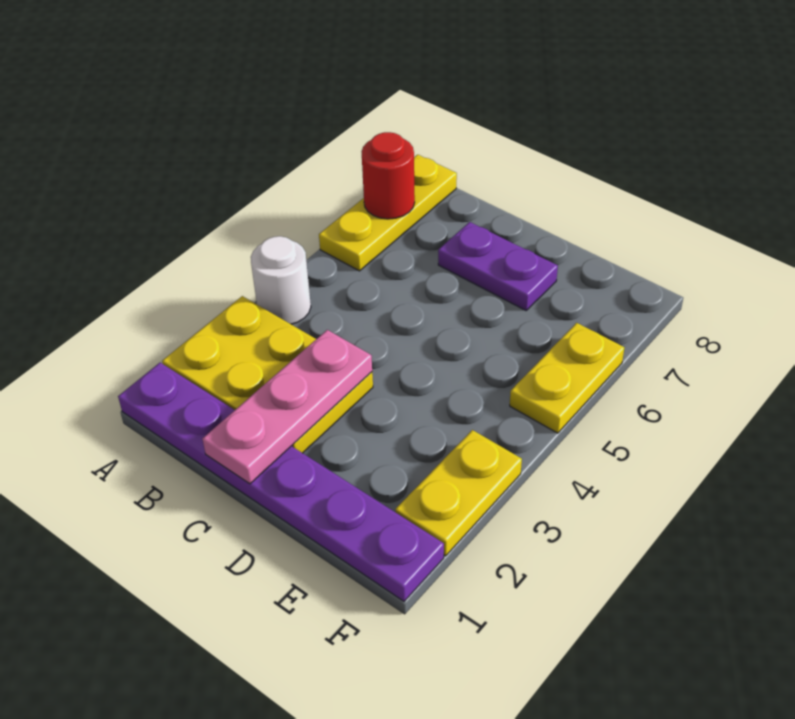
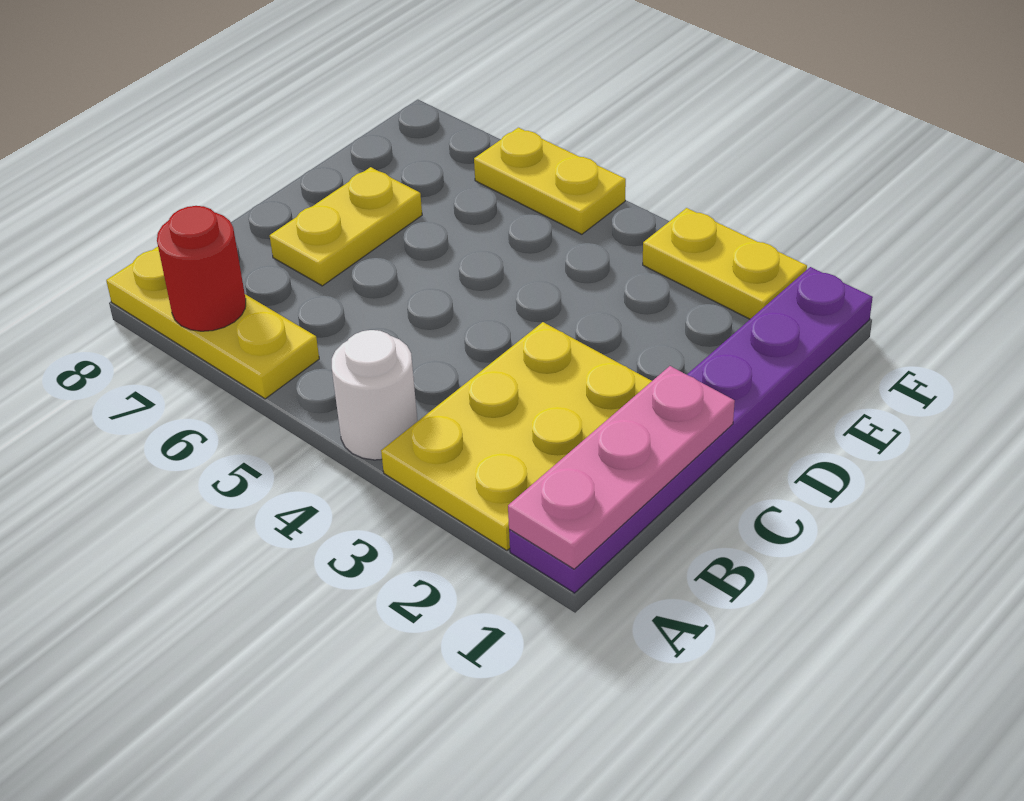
pink 1x3 plate [202,330,372,484] -> pink 1x3 plate turned to [508,366,735,569]
purple 1x2 plate [438,222,558,310] -> yellow 1x2 plate [270,167,422,286]

